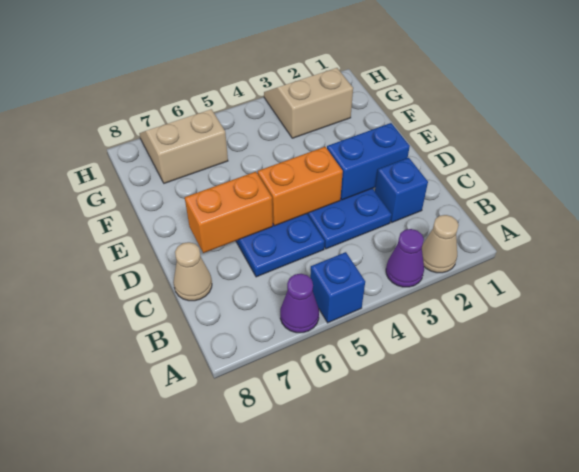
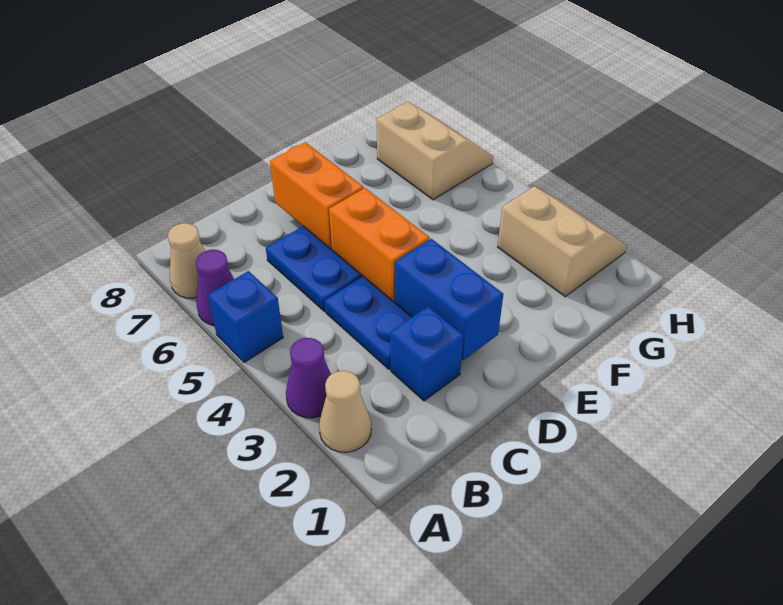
tan 1x1 cone [173,242,212,301] -> tan 1x1 cone moved to [168,223,205,298]

